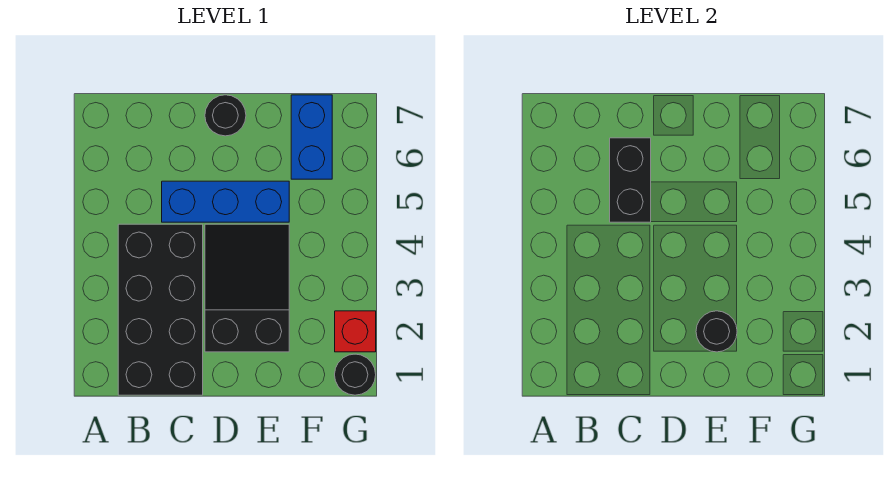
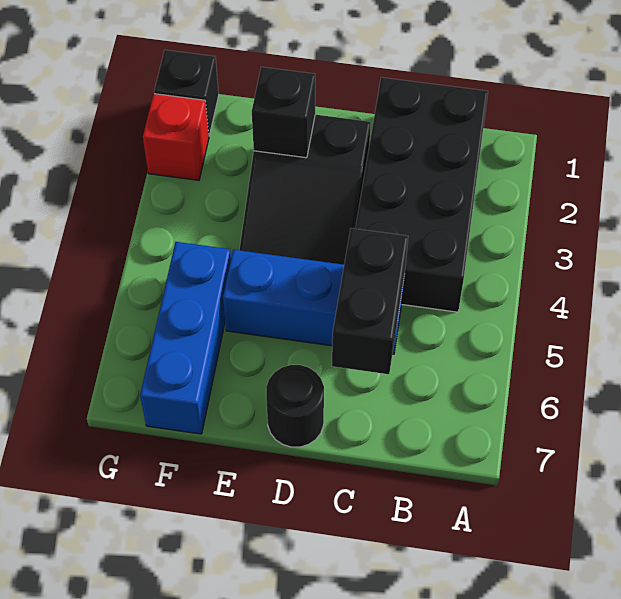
black 1x1 round brick [696,311,737,352] -> black 1x1 brick [252,67,315,158]
blue 1x2 brick [291,95,332,179] -> blue 1x3 brick [140,242,231,434]
black 1x1 round brick [335,354,376,395] -> black 1x1 brick [154,50,219,135]

